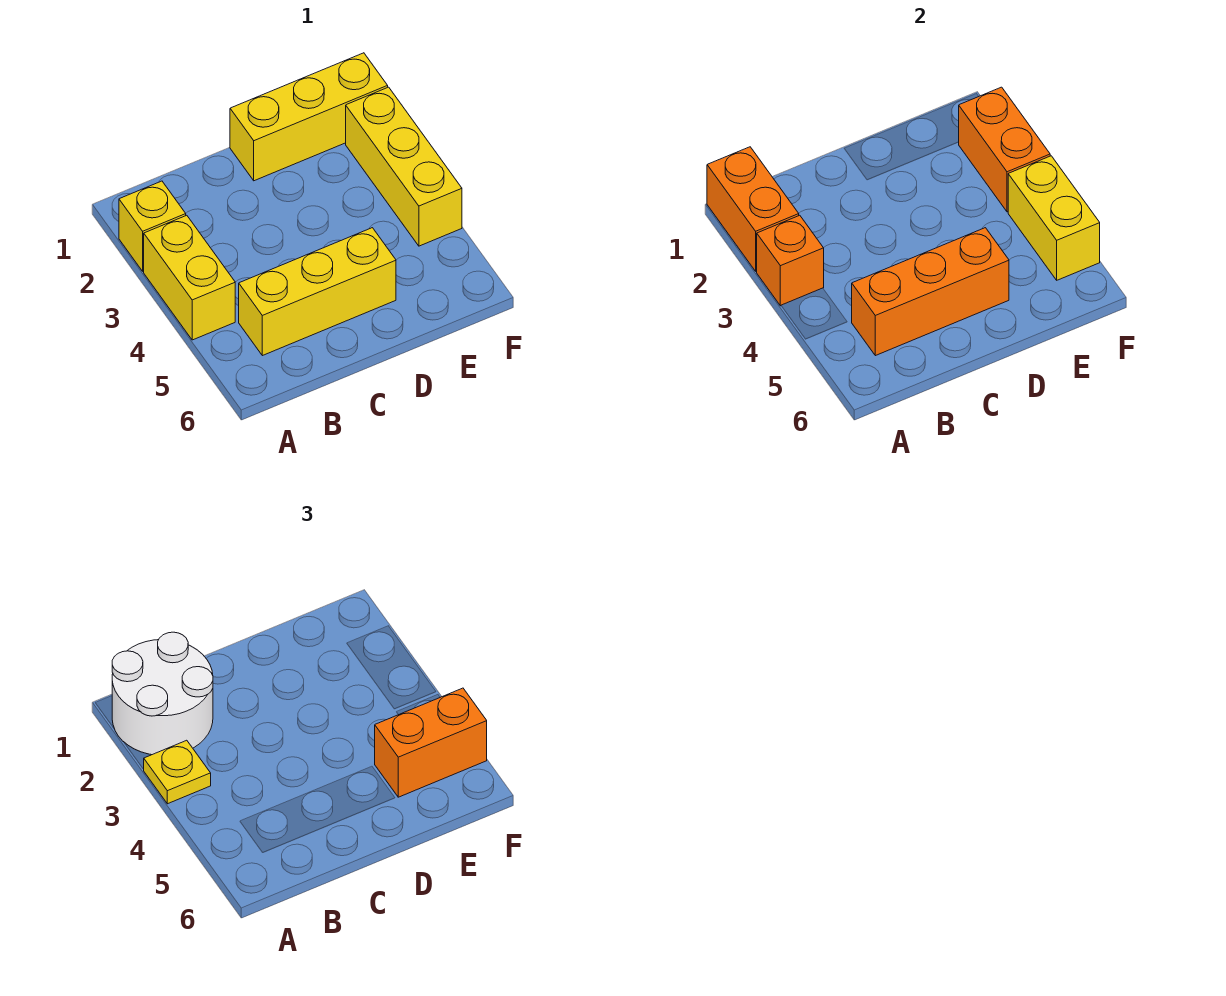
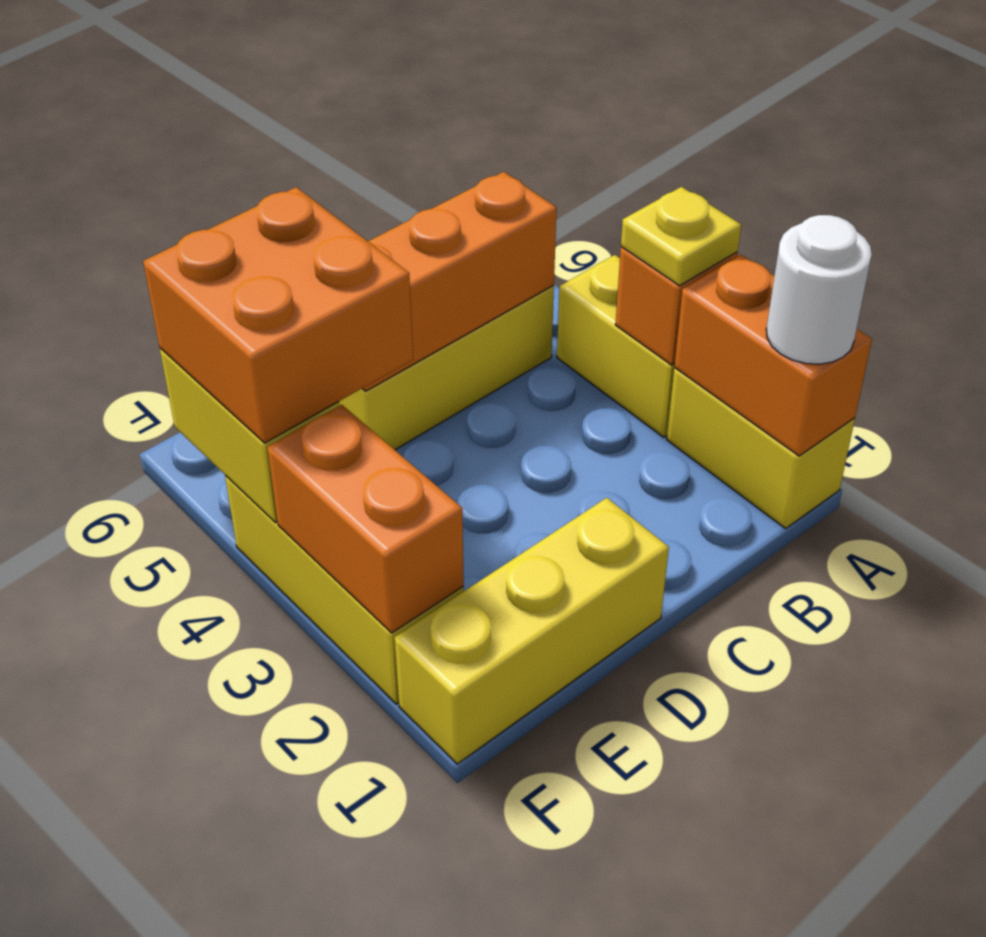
white 2x2 round brick [112,632,213,755] -> white 1x1 round brick [766,215,872,364]
yellow 1x1 brick [119,181,186,271] -> yellow 1x2 brick [667,368,855,528]
orange 1x2 brick [375,688,487,797] -> orange 2x2 brick [143,187,413,443]

